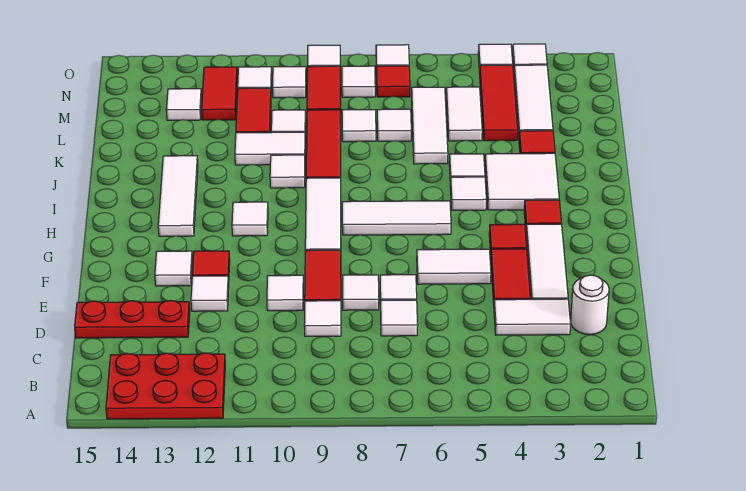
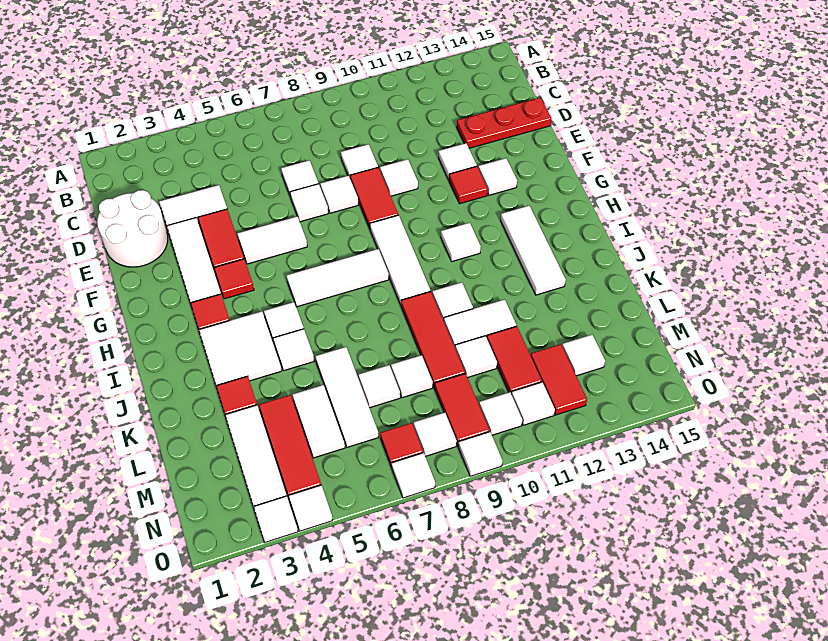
red 2x3 plate [106,353,225,419] -> none
white 1x1 round brick [571,275,609,334] -> white 2x2 round brick [97,190,168,267]

